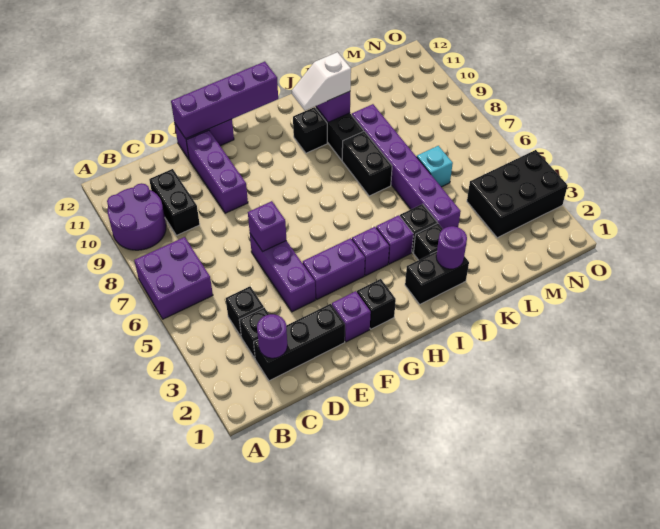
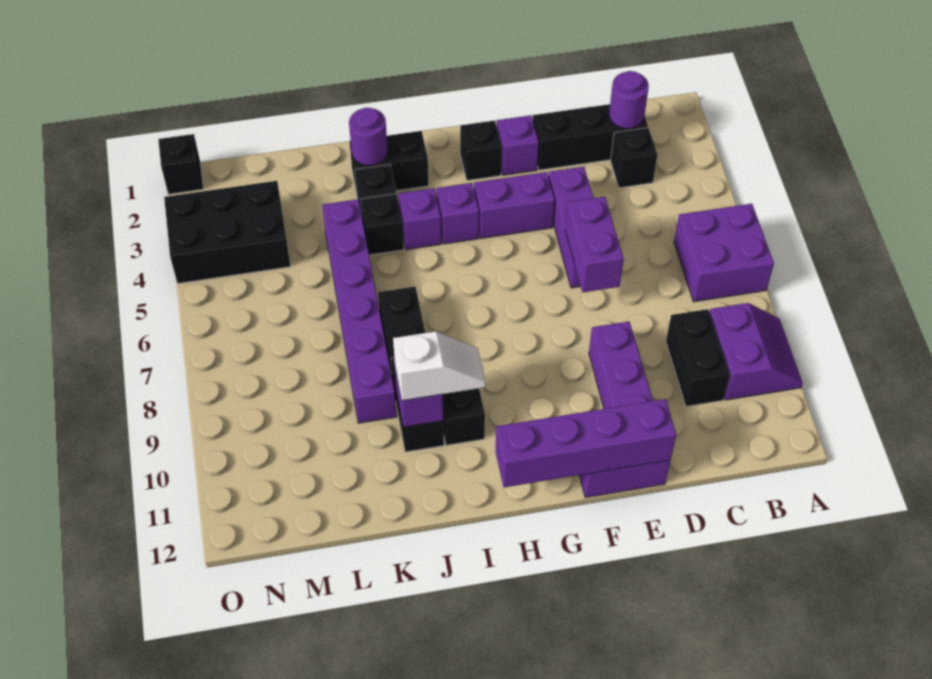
purple 2x2 round brick [107,183,166,250] -> purple 2x2 slope [710,303,803,400]
black 1x1 brick [226,287,264,336] -> black 1x1 brick moved to [158,134,203,194]
purple 1x1 brick [248,201,286,251] -> purple 1x2 brick [565,197,624,292]
cyan 1x1 brick [417,146,453,187] -> none

